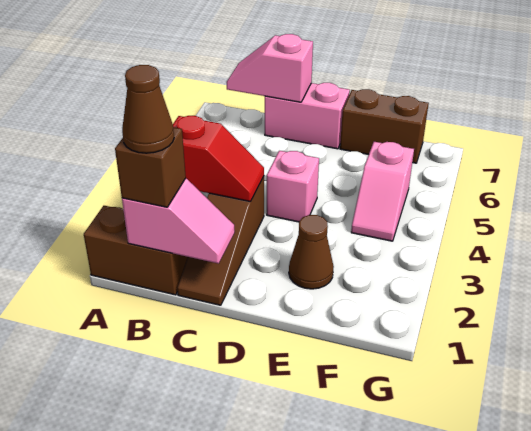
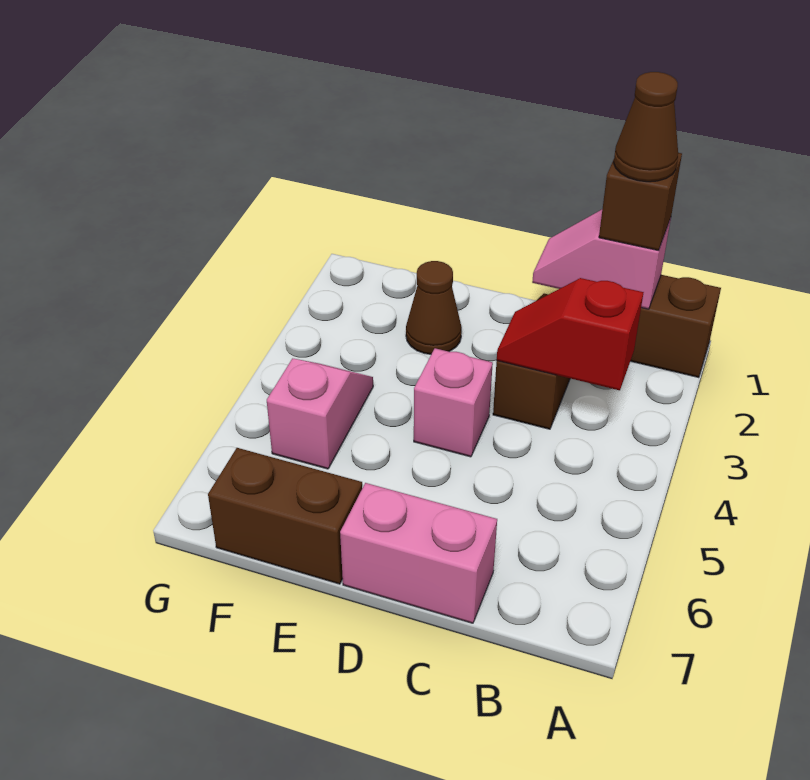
pink 1x2 slope [227,34,313,102] -> none

